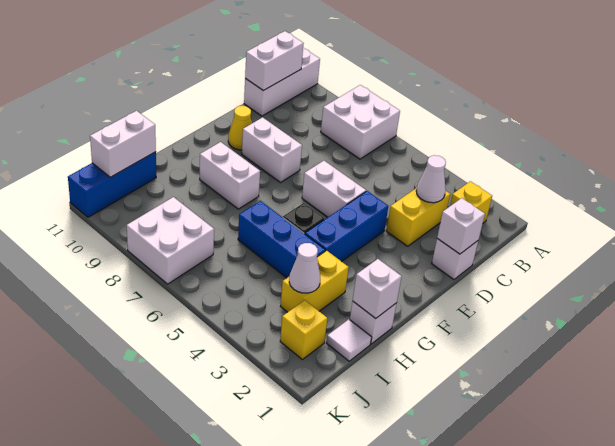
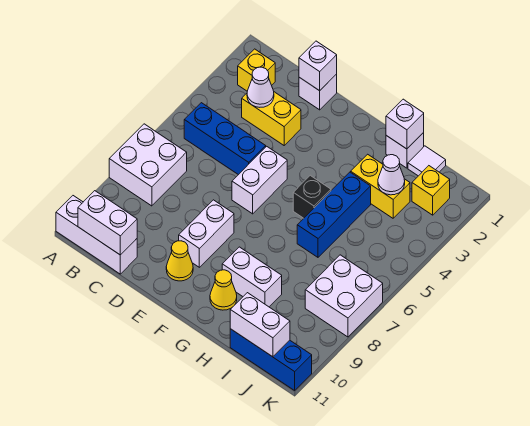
blue 1x3 brick [305,191,388,262] -> blue 1x3 brick moved to [184,103,266,175]
white 1x2 brick [200,142,260,209] -> white 1x2 brick turned to [222,247,282,307]
none -> yellow 1x1 cone [210,270,237,310]

